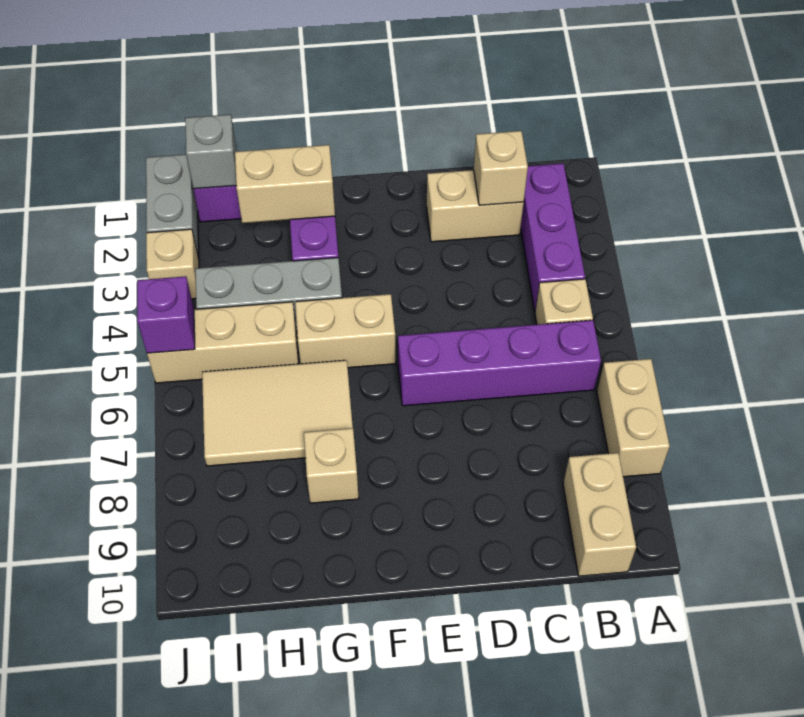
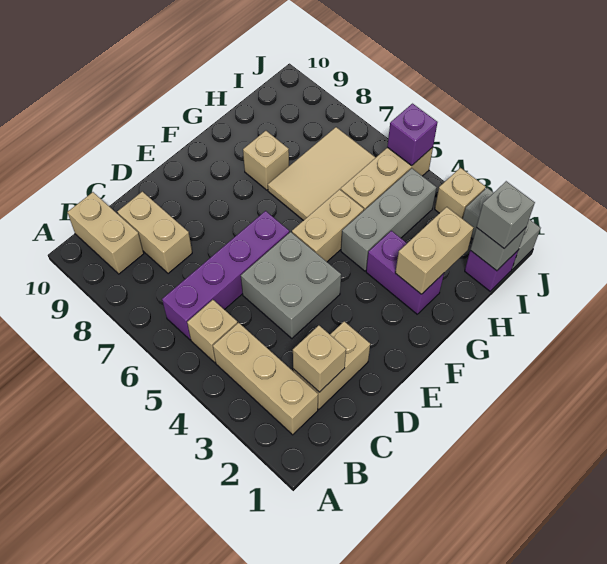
tan 1x2 brick [597,359,670,477] -> tan 1x2 brick moved to [117,191,192,274]
purple 1x3 brick [521,163,585,311] -> tan 1x3 brick [213,323,318,435]
none -> grey 2x2 brick [241,232,341,339]
none -> grey 1x1 brick [476,181,535,248]

